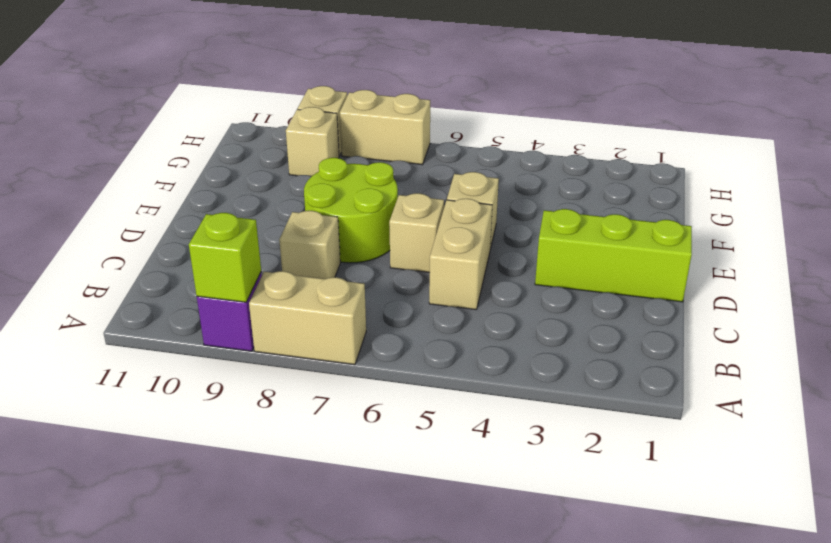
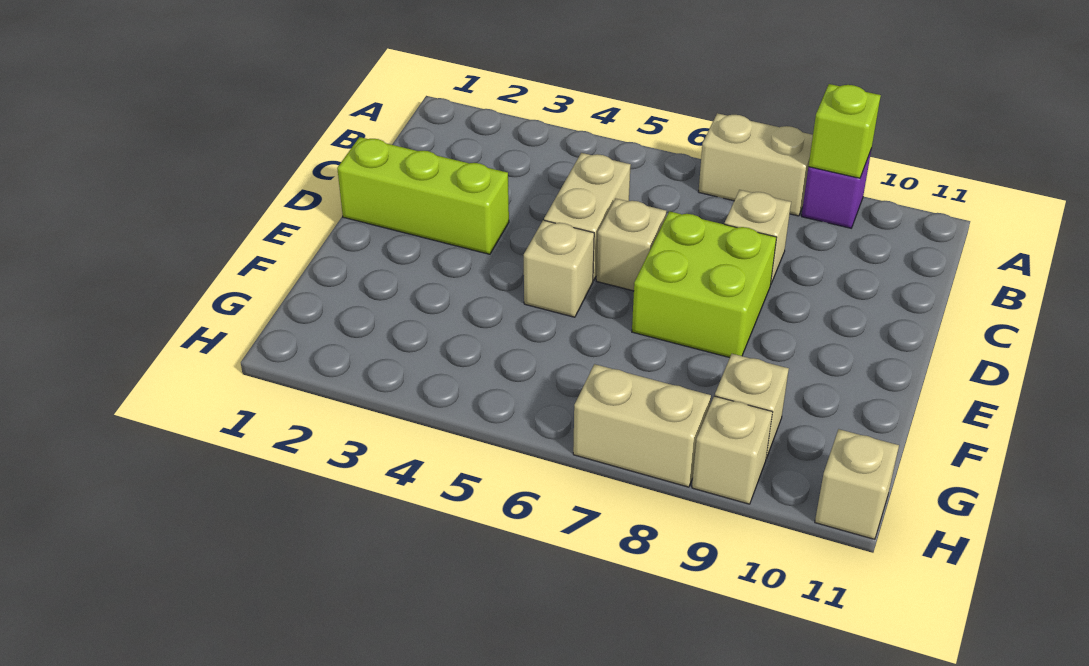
lime 2x2 round brick [304,158,398,263] -> lime 2x2 brick [632,211,777,358]
none -> tan 1x1 brick [815,429,899,539]

